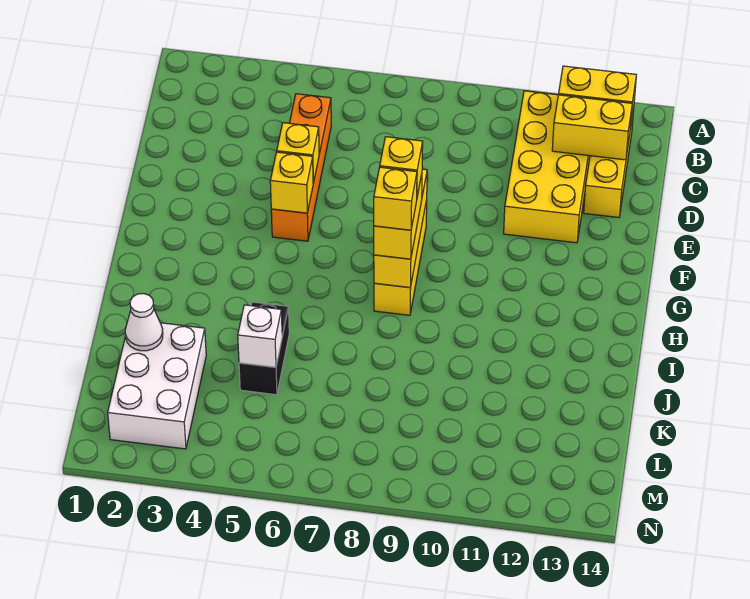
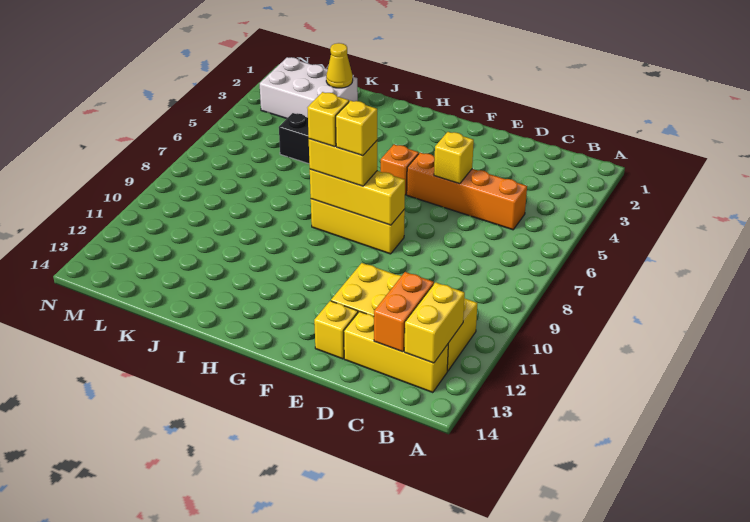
yellow 1x2 brick [552,95,632,160] -> orange 1x2 brick [374,272,434,352]
yellow 1x1 brick [270,152,313,213] -> yellow 1x1 brick moved to [314,301,358,359]
none -> orange 1x1 brick [381,145,419,195]
white 1x1 cone [125,293,163,351] -> yellow 1x1 cone [326,43,353,88]
white 1x1 brick [238,305,282,367] -> none

